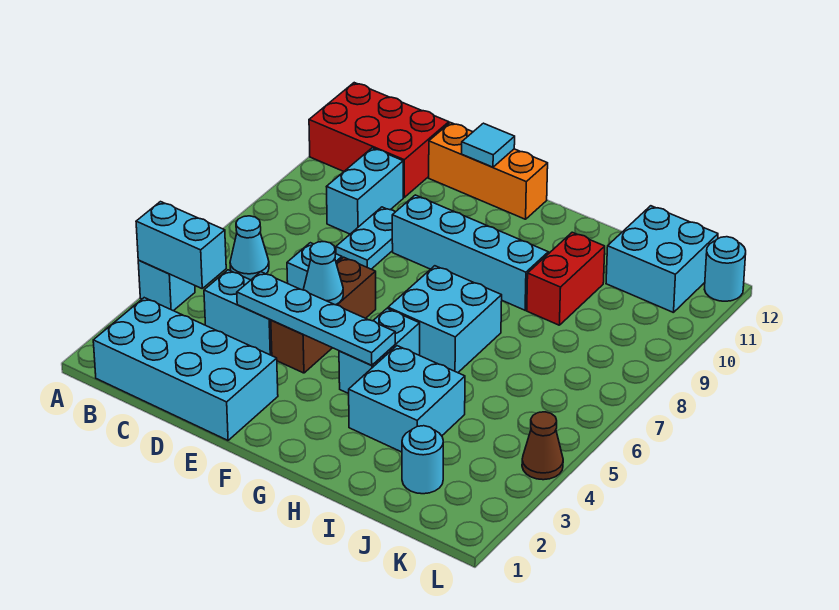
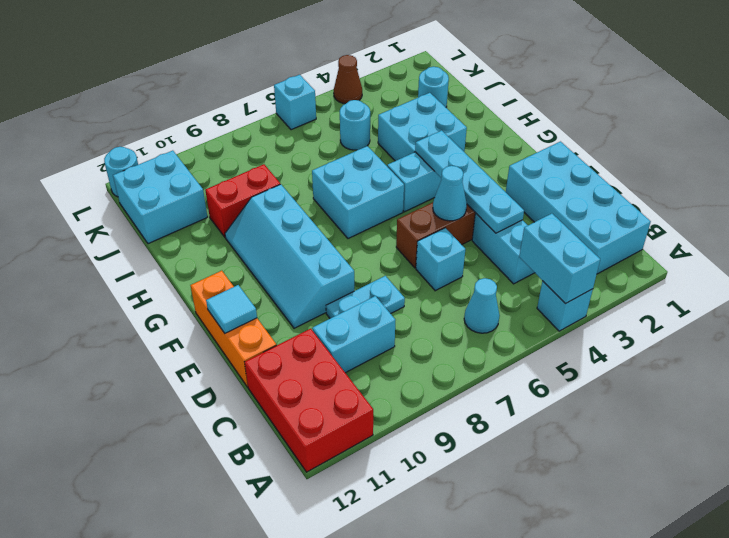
none -> cyan 1x1 round brick [340,100,370,150]
none -> cyan 1x1 brick [274,75,316,130]

